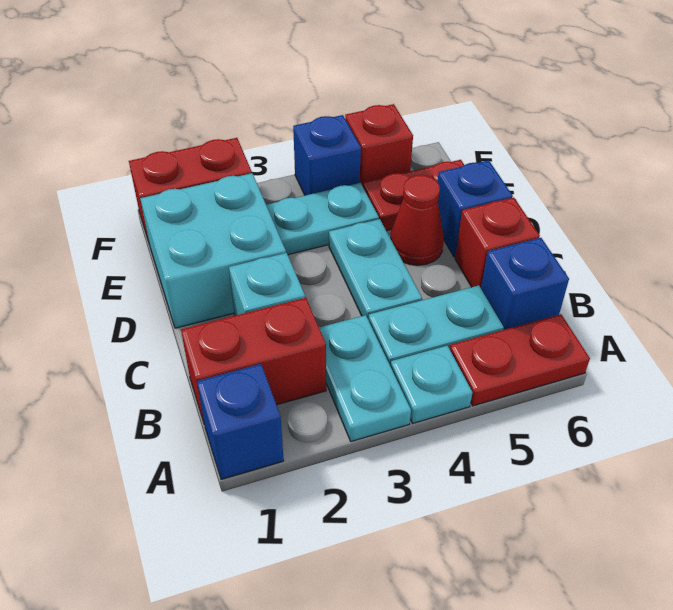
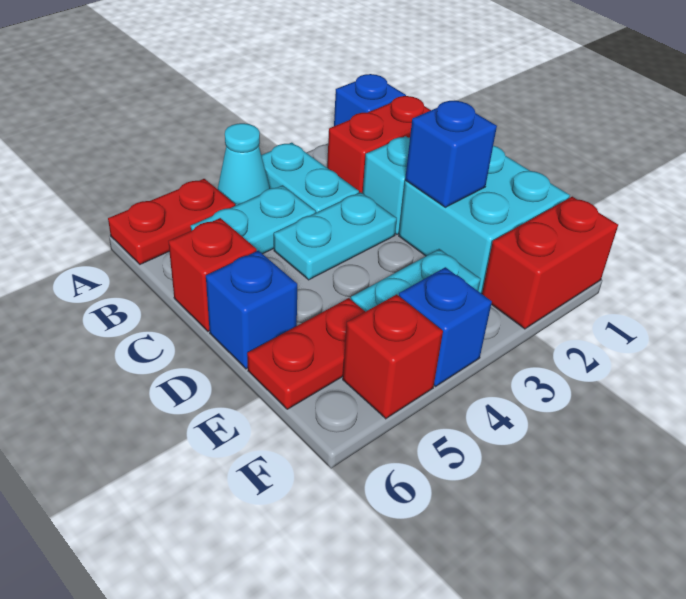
cyan 1x1 plate [391,346,472,423] -> cyan 1x1 cone [218,123,270,206]
blue 1x1 brick [481,238,569,330] -> blue 1x1 brick moved to [405,101,497,207]
cyan 1x2 plate [329,219,422,319] -> cyan 1x2 plate turned to [274,192,397,280]
red 1x1 cone [390,175,444,265] -> none

